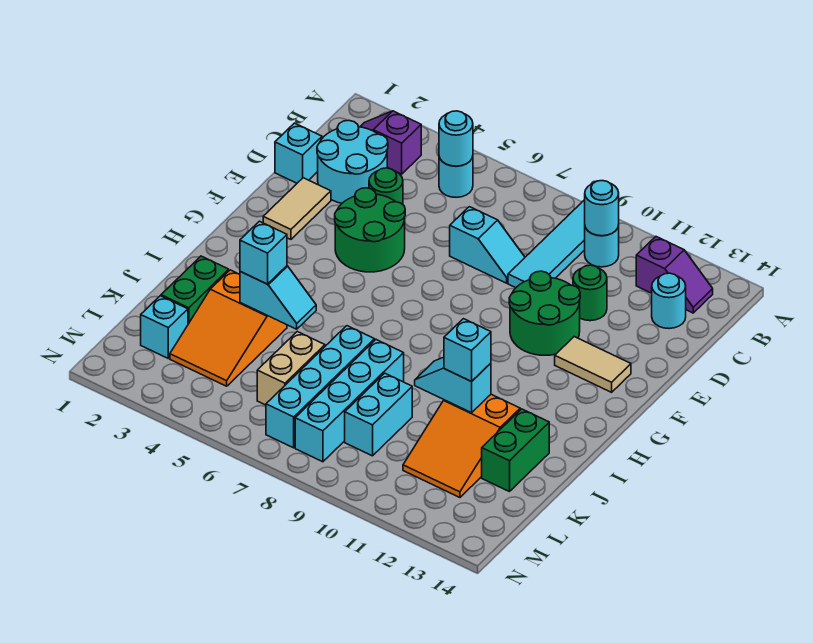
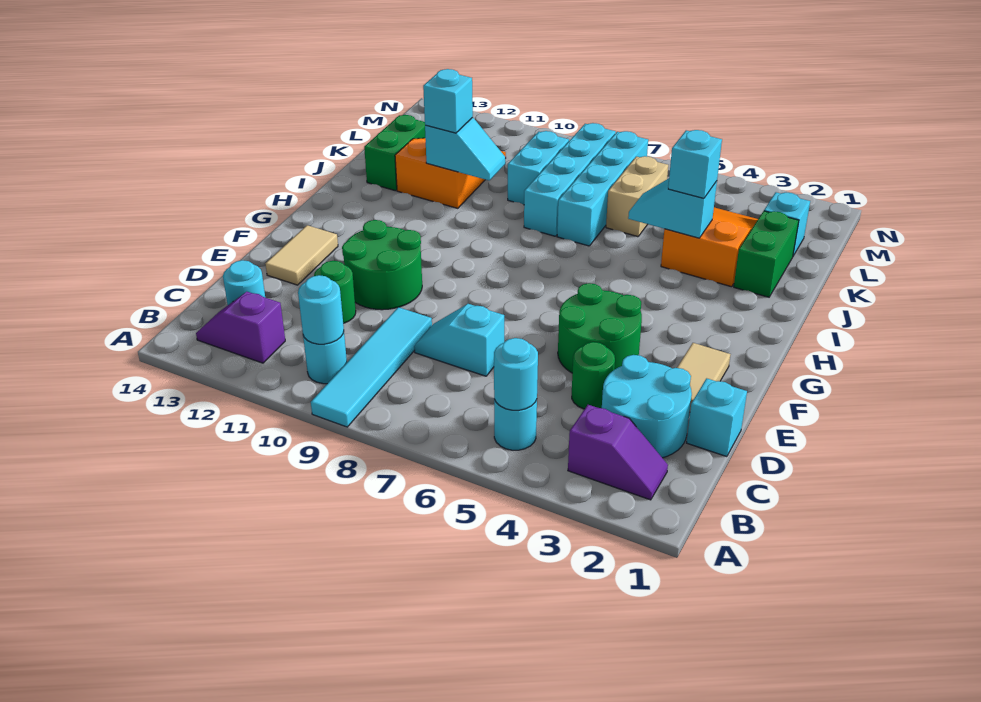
tan 1x2 tile [555,337,631,392] -> tan 1x2 tile turned to [265,225,338,285]

